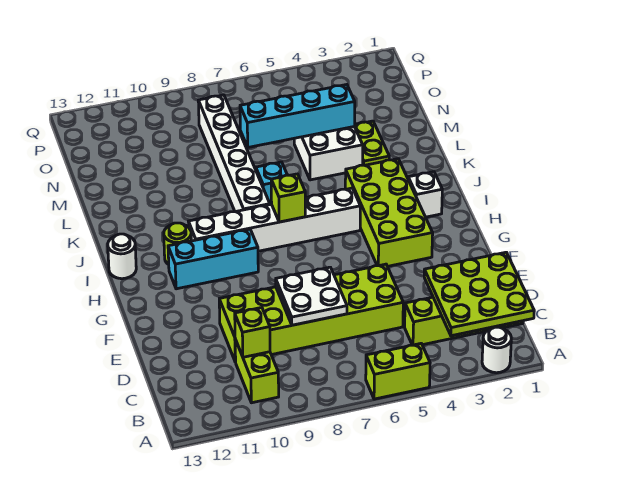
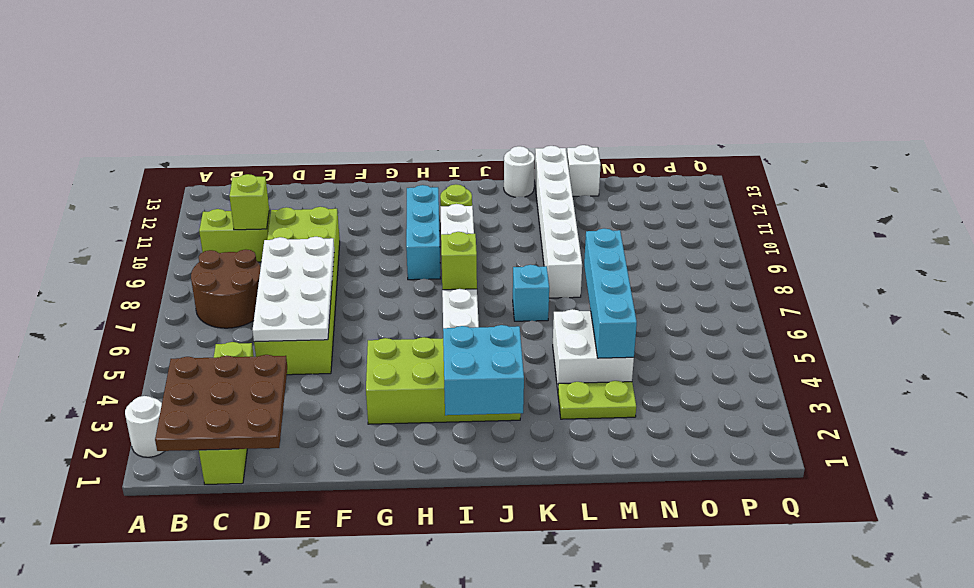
lime 1x2 brick [366,344,430,399] -> none
lime 3x3 plate [424,252,534,336] -> brown 3x3 plate [155,355,287,451]
none -> brown 2x2 round brick [191,250,261,328]
white 2x2 plate [276,267,347,325] -> white 2x4 plate [252,237,334,342]
white 1x1 brick [408,172,442,217] -> white 1x1 brick moved to [567,145,601,196]
none -> cyan 2x2 brick [443,325,524,415]
white 1x1 round brick [108,234,136,279] -> white 1x1 round brick moved to [504,146,535,197]
white 1x6 brick [198,95,270,212] -> white 1x6 brick turned to [534,146,582,298]

